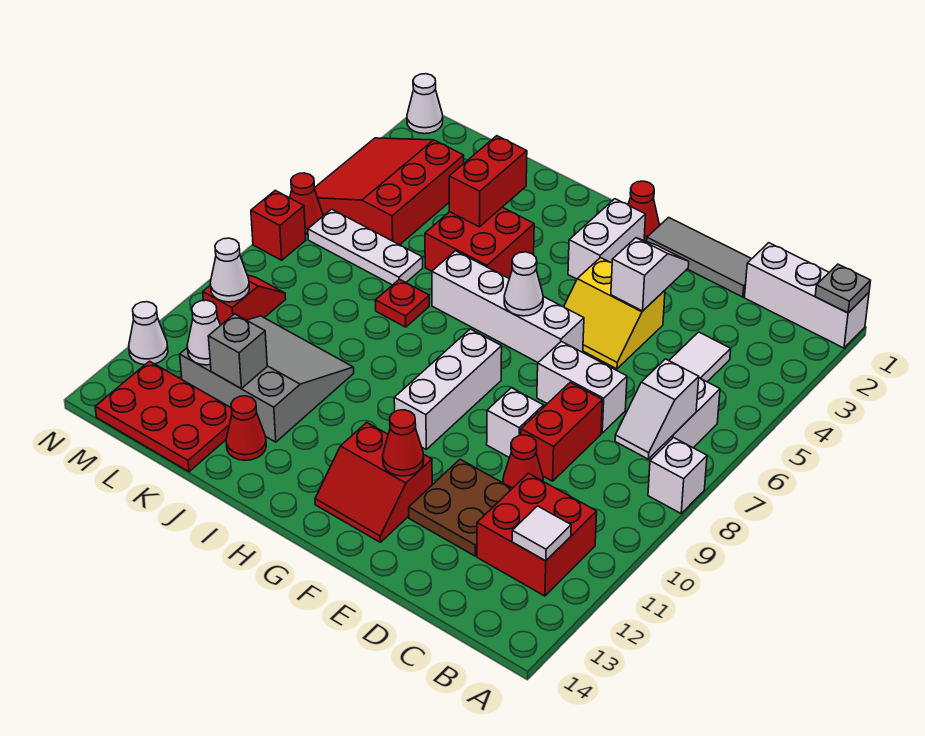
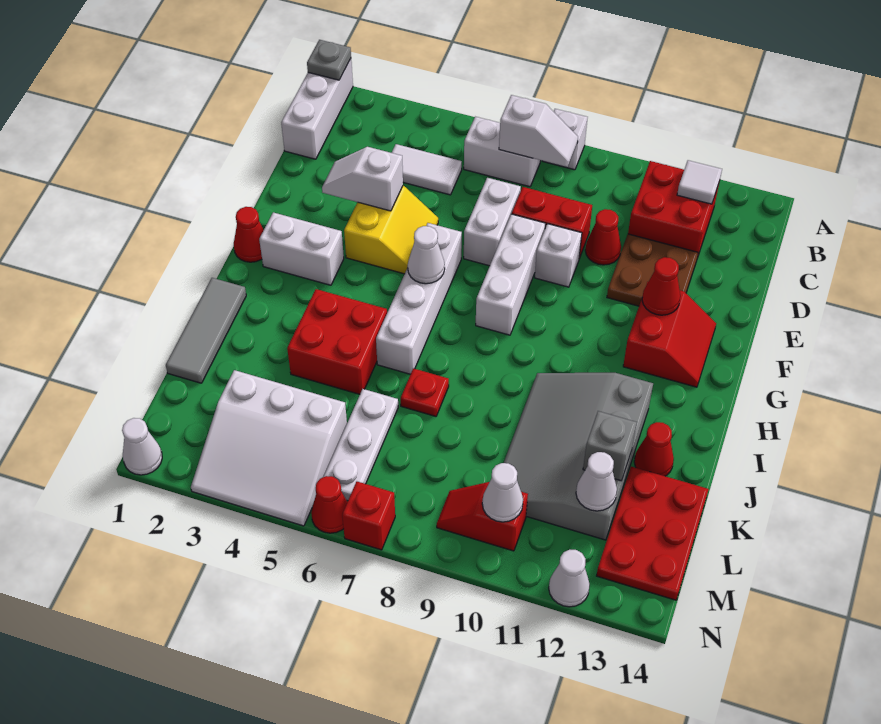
grey 1x3 tile [647,217,751,297] -> grey 1x3 tile moved to [166,278,246,383]
white 1x3 brick [394,329,502,449] -> white 1x3 brick turned to [476,214,546,335]
red 1x2 brick [449,136,527,227] -> none
grey 3x3 slope [180,316,354,442] -> grey 3x4 slope [504,373,653,540]
red 3x3 slope [314,138,464,245] -> white 3x3 slope [191,370,347,526]

